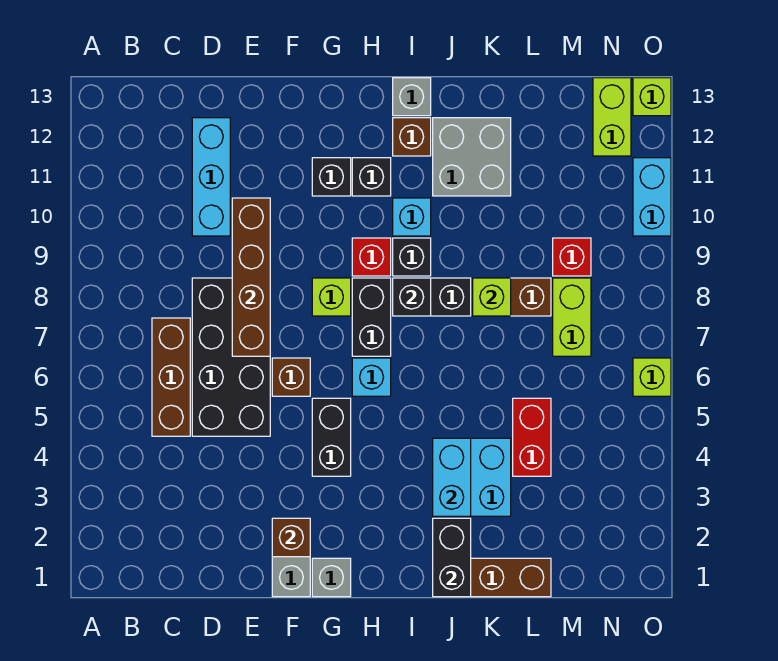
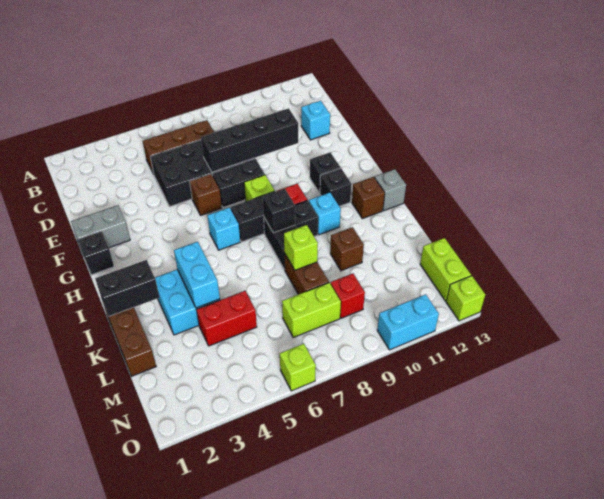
cyan 1x3 brick [192,118,230,236] -> cyan 1x1 brick [301,101,330,140]
brown 1x4 brick [232,198,270,356] -> black 1x4 brick [201,108,298,172]
brown 1x1 brick [272,518,310,557] -> brown 1x1 brick moved to [330,227,364,271]
grey 1x1 brick [312,558,351,597] -> black 1x1 brick [78,231,114,275]
black 1x2 brick [312,398,351,476] -> black 1x2 brick moved to [212,159,265,208]
cyan 1x2 brick [433,438,471,516] -> cyan 1x2 brick turned to [174,242,220,308]
grey 2x2 brick [433,118,511,196] -> none
lime 1x2 brick [593,78,631,156] -> lime 1x2 brick turned to [420,238,471,301]

